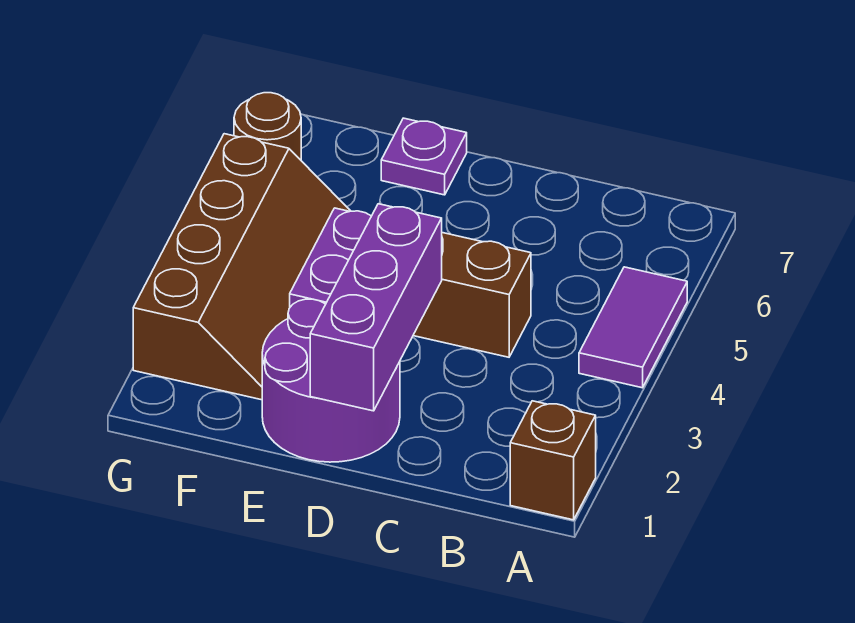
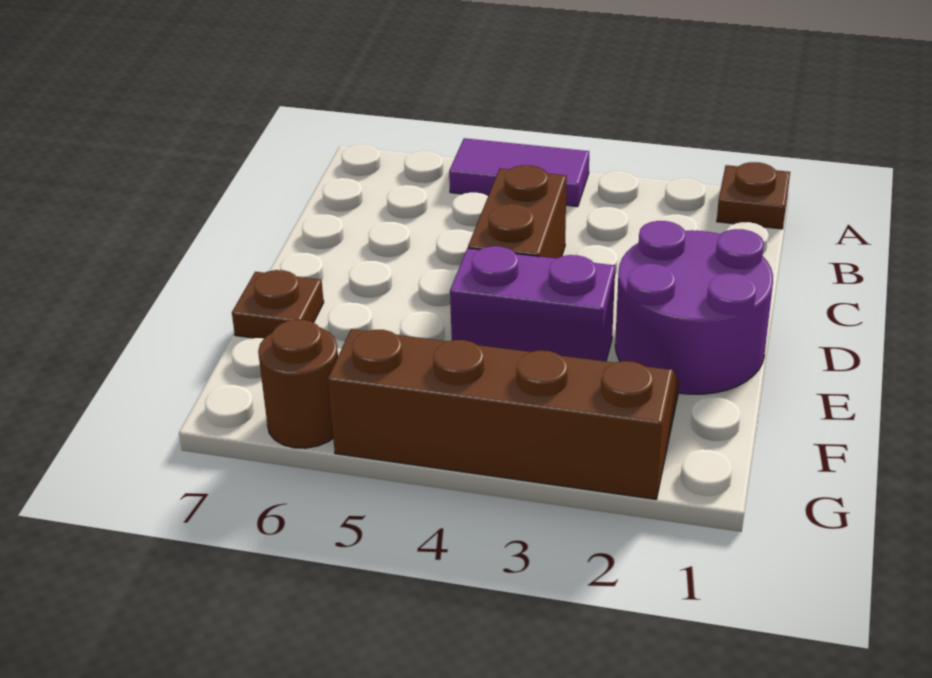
brown 1x1 brick [510,401,596,520] -> brown 1x1 plate [717,162,790,229]
purple 1x3 brick [310,204,442,411] -> none
purple 1x1 plate [381,118,467,195] -> brown 1x1 plate [232,270,324,339]

